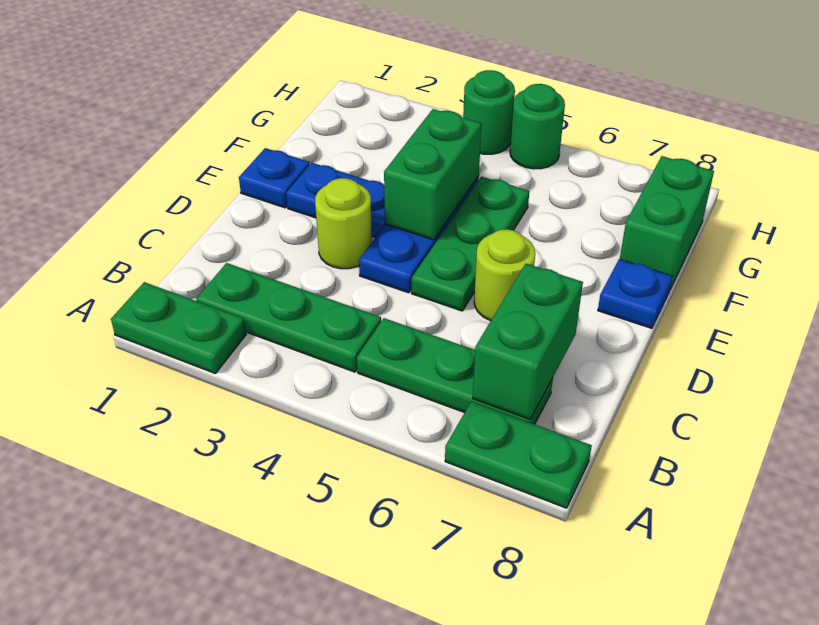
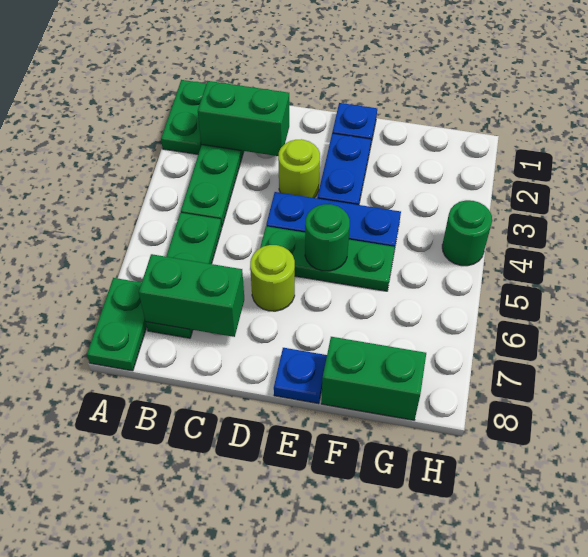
green 1x2 brick [384,109,482,240] -> green 1x2 brick moved to [198,81,289,156]
green 1x1 round brick [510,84,565,169] -> green 1x1 round brick moved to [305,204,350,271]

